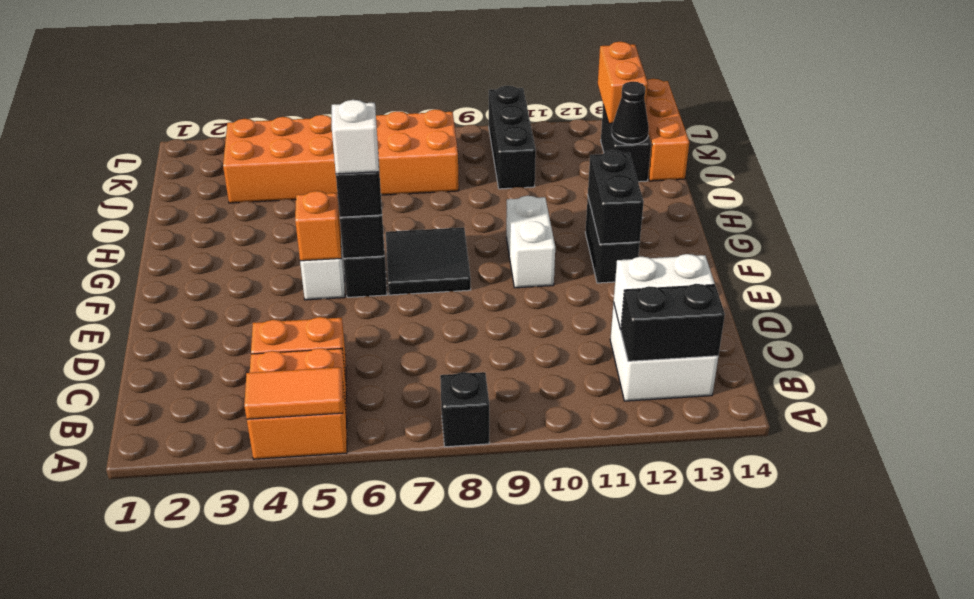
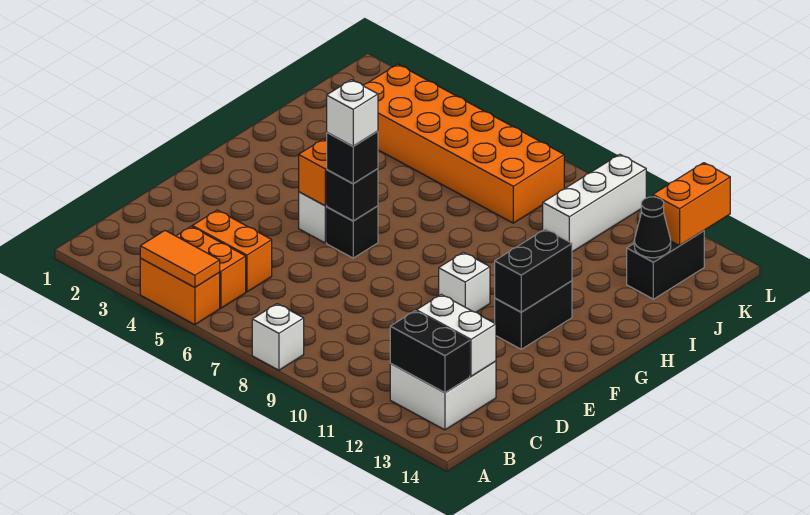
black 1x1 brick [440,372,489,447] -> white 1x1 brick [252,304,304,370]
black 2x2 tile [386,227,471,295] -> none
white 1x2 brick [506,196,555,288] -> white 1x1 brick [439,252,490,312]
black 1x3 brick [489,86,536,189] -> white 1x3 brick [543,154,646,252]
orange 1x3 brick [646,79,689,181] -> none

